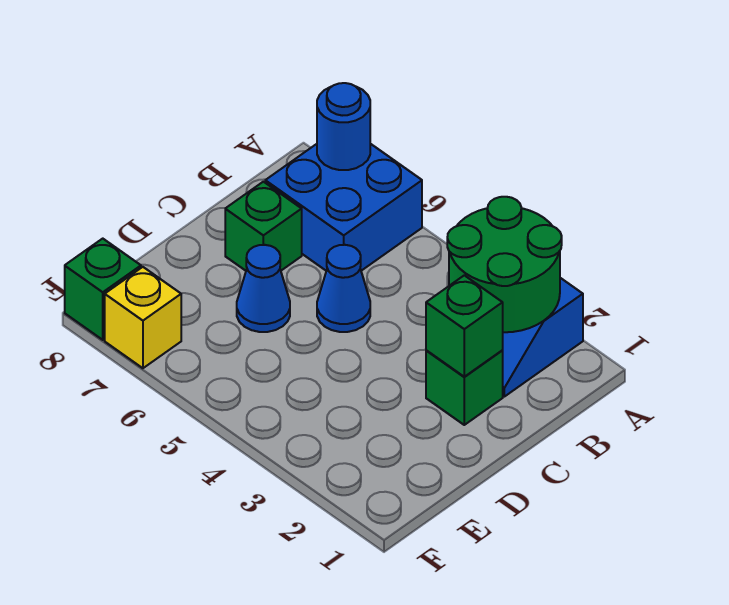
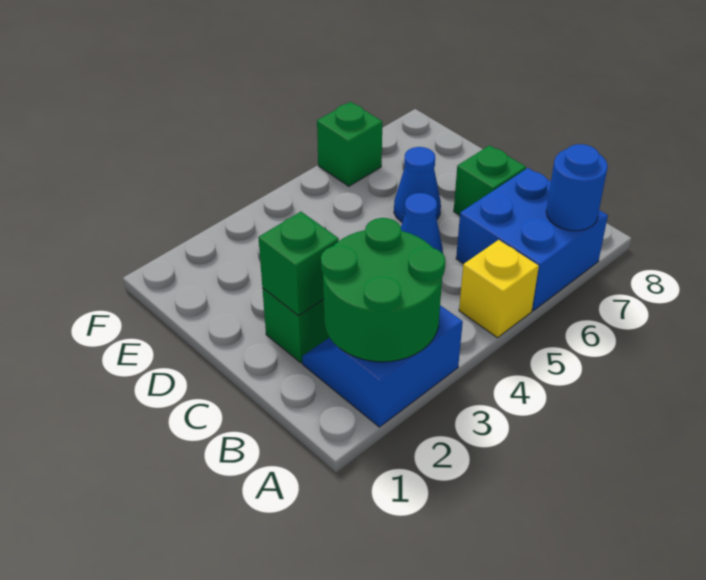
yellow 1x1 brick [105,267,181,368] -> yellow 1x1 brick moved to [459,240,539,338]
green 1x1 brick [65,239,141,340] -> green 1x1 brick moved to [317,102,382,186]

